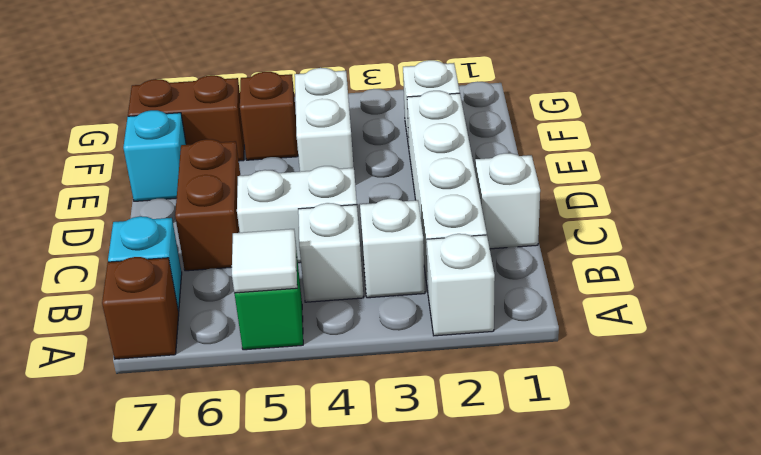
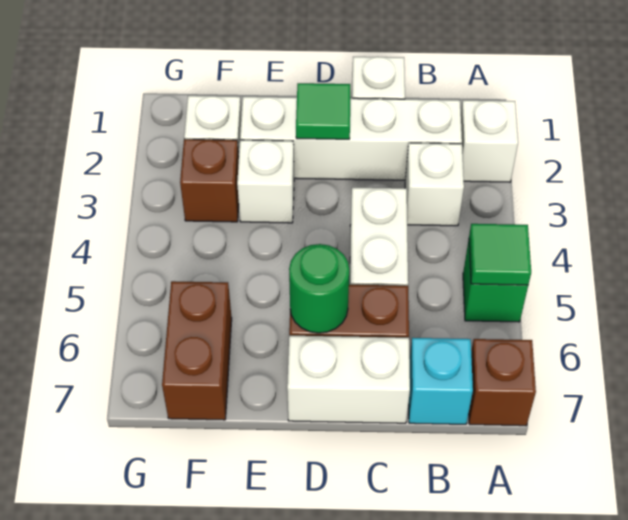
white 1x1 tile [232,229,297,293] -> green 1x1 tile [469,224,531,285]
white 1x1 brick [298,203,364,302] -> white 1x1 brick moved to [237,140,294,223]
none -> green 1x1 tile [296,83,350,139]
none -> green 1x1 round brick [289,244,349,333]
white 1x2 brick [295,68,354,172] -> white 1x2 brick moved to [287,336,410,423]
cyan 1x1 brick [123,110,186,201] -> none
brown 1x1 brick [240,72,298,160] -> brown 1x1 brick moved to [180,139,239,222]

